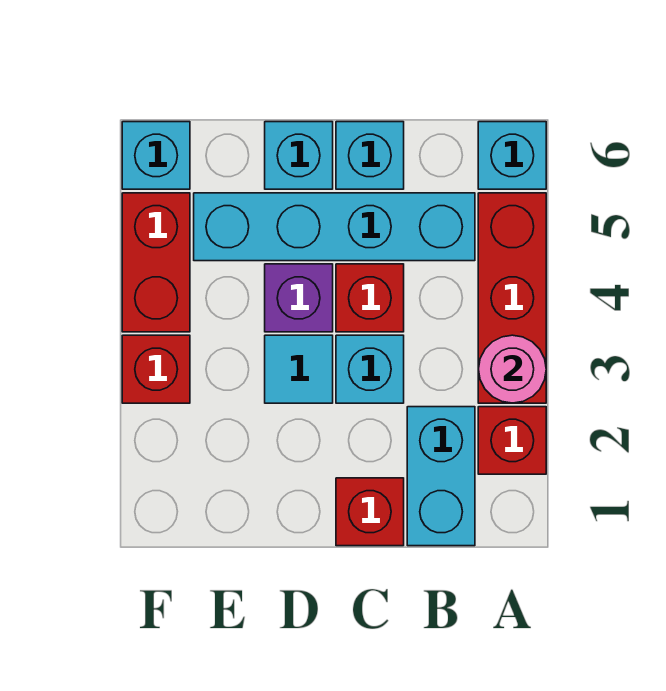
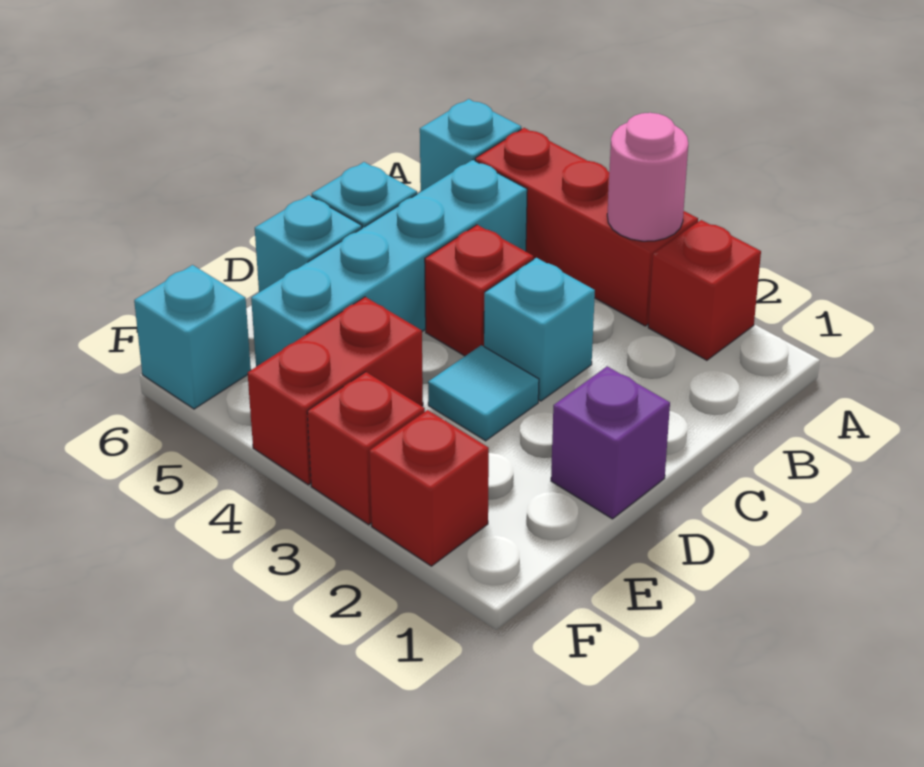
cyan 1x2 brick [407,407,475,546] -> none
red 1x1 brick [336,478,404,546] -> red 1x1 brick moved to [369,410,489,566]
purple 1x1 brick [265,264,333,332] -> purple 1x1 brick moved to [551,366,670,519]
red 1x2 brick [122,193,190,332] -> red 1x2 brick turned to [248,297,423,485]

